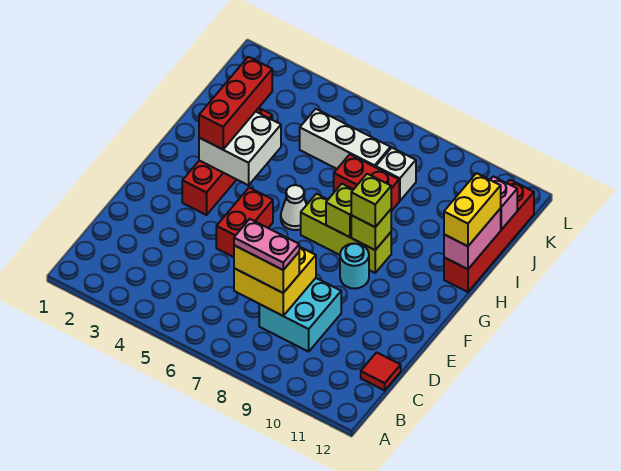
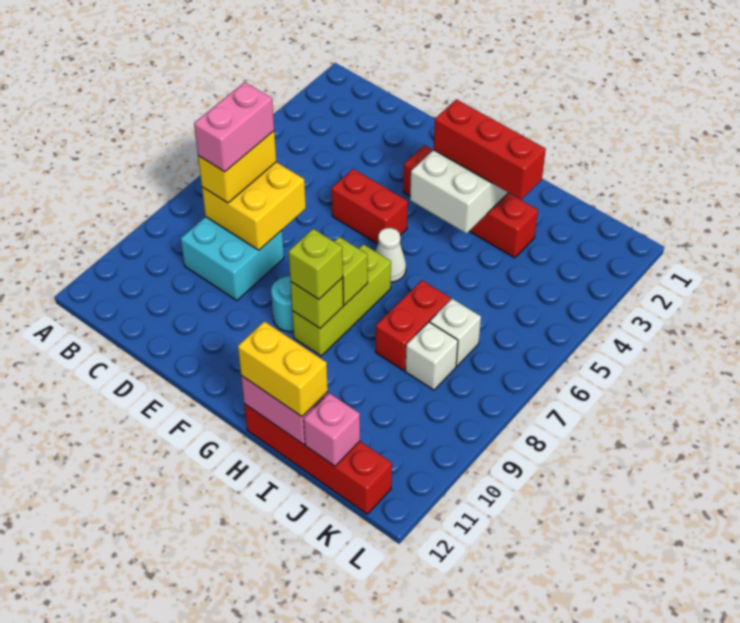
pink 1x2 plate [234,219,299,270] -> pink 1x2 brick [194,82,274,172]
red 1x1 tile [361,352,401,390] -> none
white 1x3 brick [300,109,390,169] -> white 1x1 brick [430,299,481,366]

